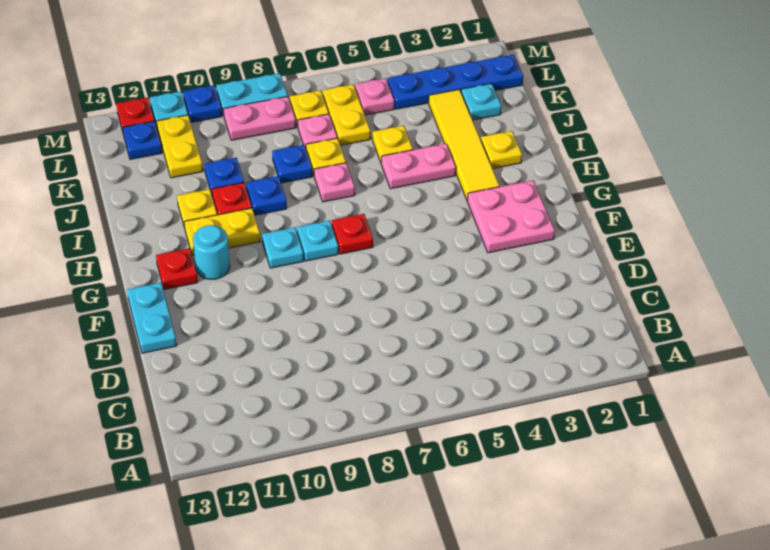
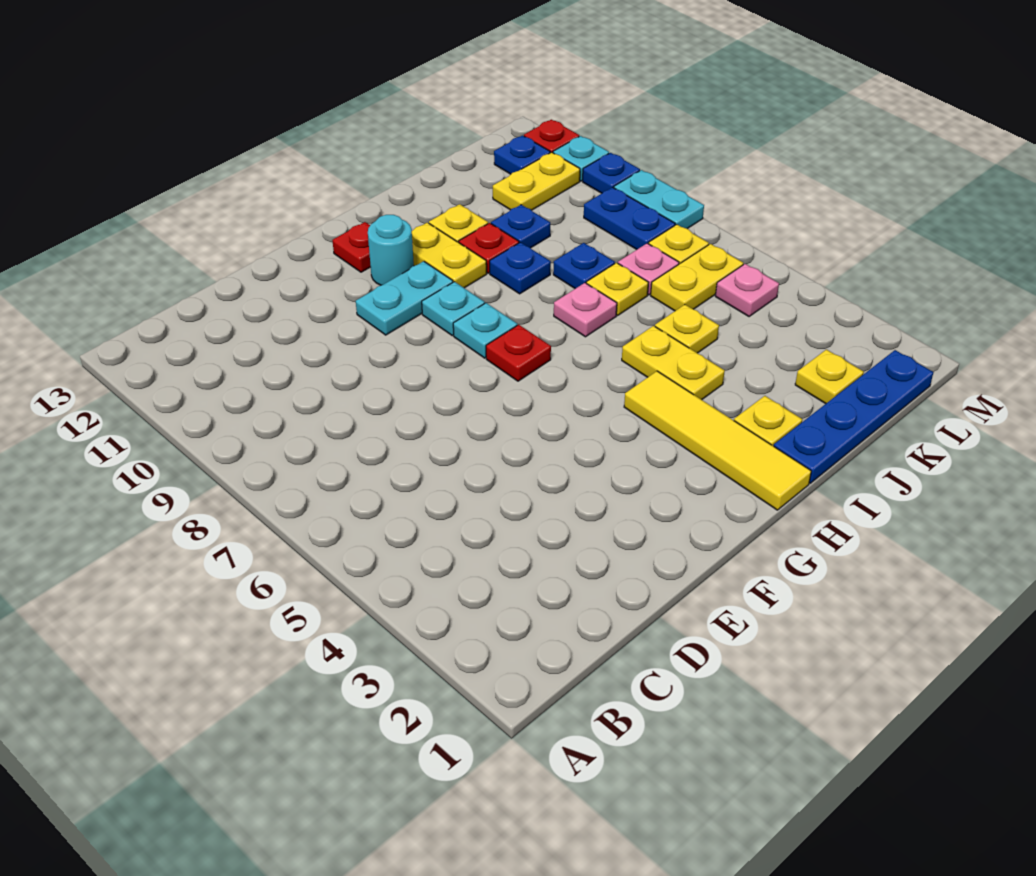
cyan 1x2 plate [127,283,177,353] -> cyan 1x2 plate moved to [356,261,453,335]
pink 2x2 plate [467,180,555,253] -> none
yellow 1x4 tile [429,89,499,201] -> yellow 1x4 tile turned to [624,371,811,510]
pink 1x2 plate [381,144,456,189] -> yellow 1x2 plate [622,326,725,400]
cyan 1x1 plate [461,83,501,120] -> yellow 1x1 plate [795,350,864,404]
blue 1x4 plate [387,55,523,109] -> blue 1x4 plate turned to [774,350,933,483]
pink 1x2 plate [224,97,296,140] -> blue 1x2 plate [584,187,675,249]

